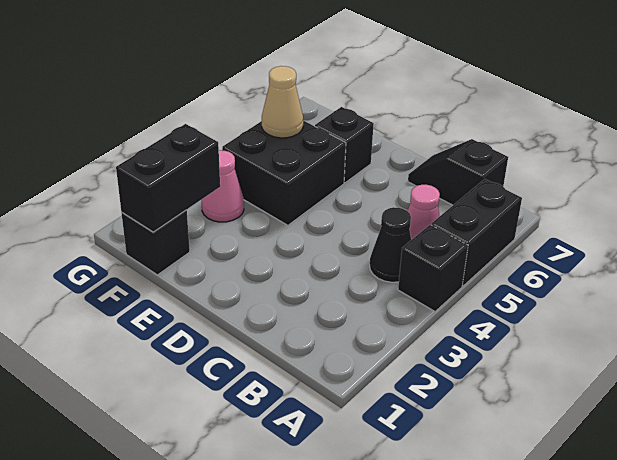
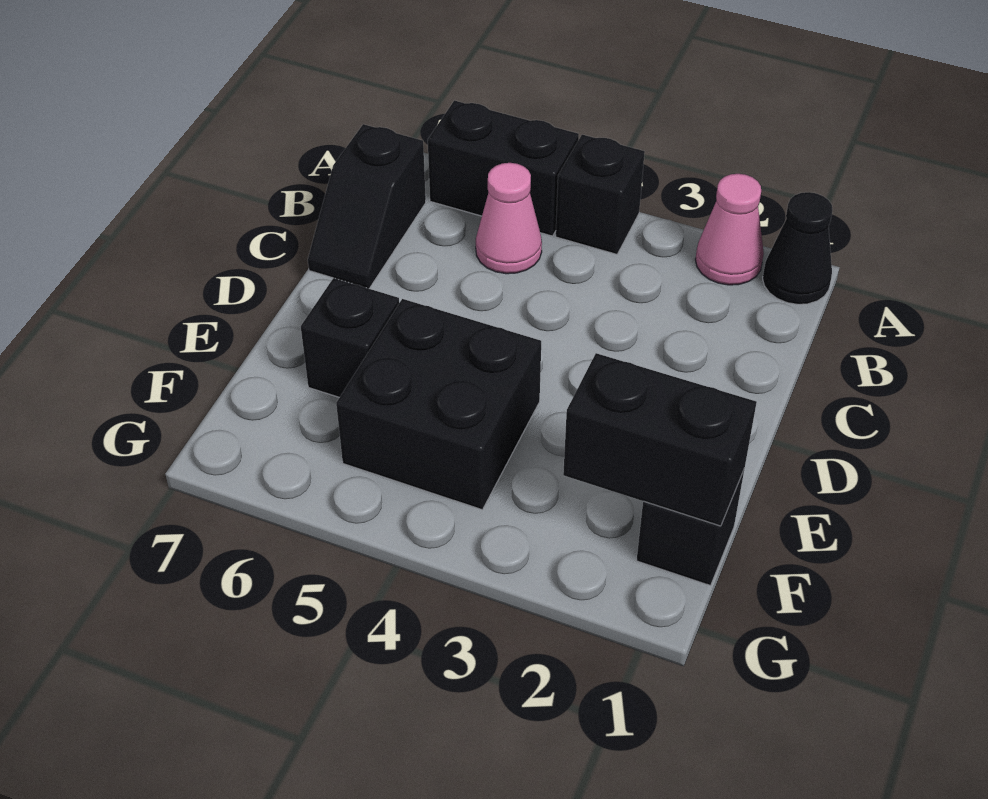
black 1x1 cone [370,207,411,282] -> black 1x1 cone moved to [763,192,833,304]
pink 1x1 cone [202,150,244,222] -> pink 1x1 cone moved to [695,174,764,285]
tan 1x1 cone [262,66,303,138] -> none

